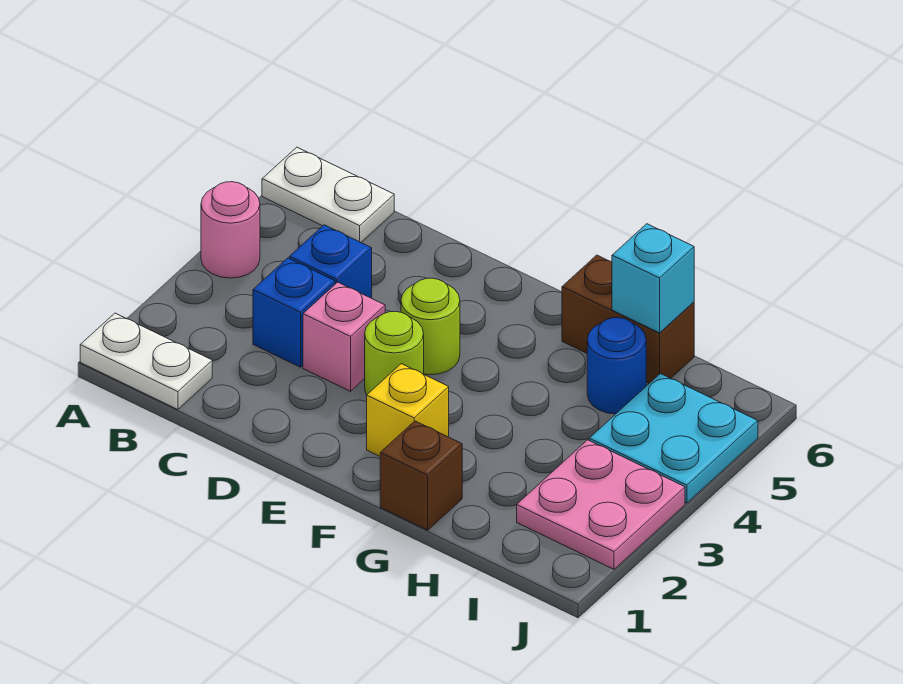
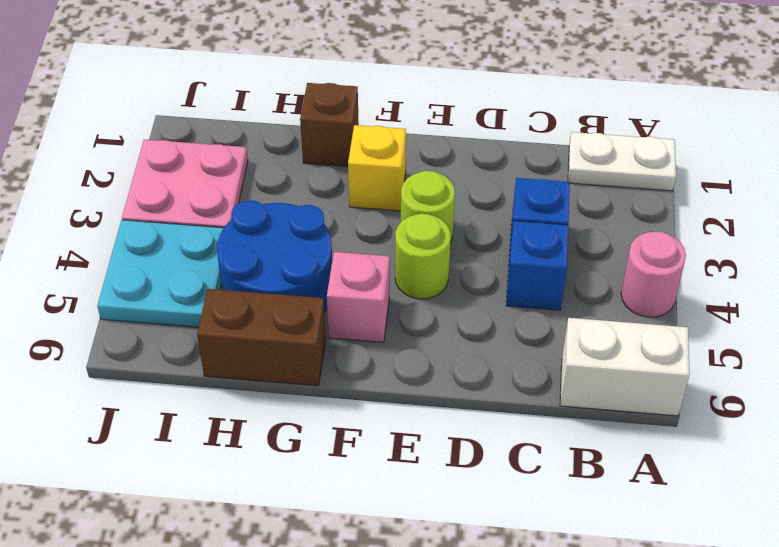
white 1x2 plate [262,147,394,242] -> white 1x2 brick [560,318,690,416]
pink 1x1 brick [303,282,385,391] -> pink 1x1 brick moved to [327,252,390,342]
blue 1x1 round brick [587,318,646,414] -> blue 2x2 round brick [217,200,332,312]
cyan 1x1 brick [612,224,694,333] -> none

